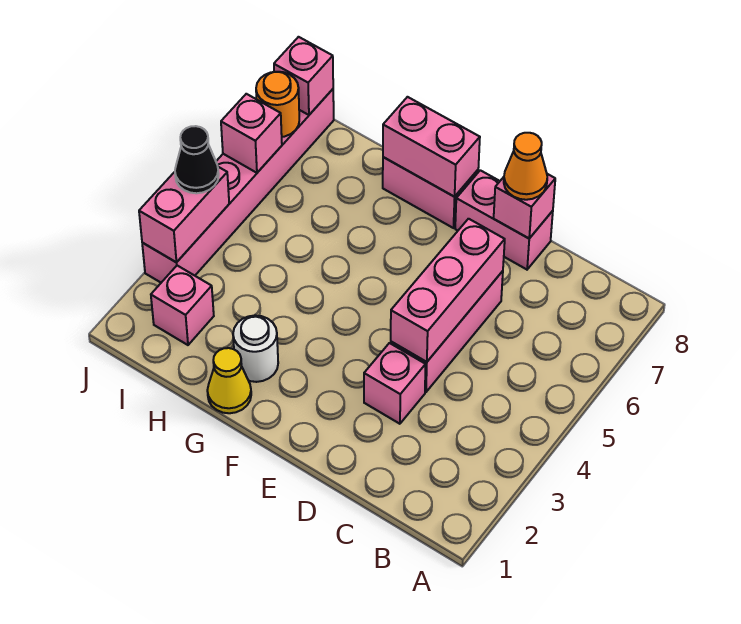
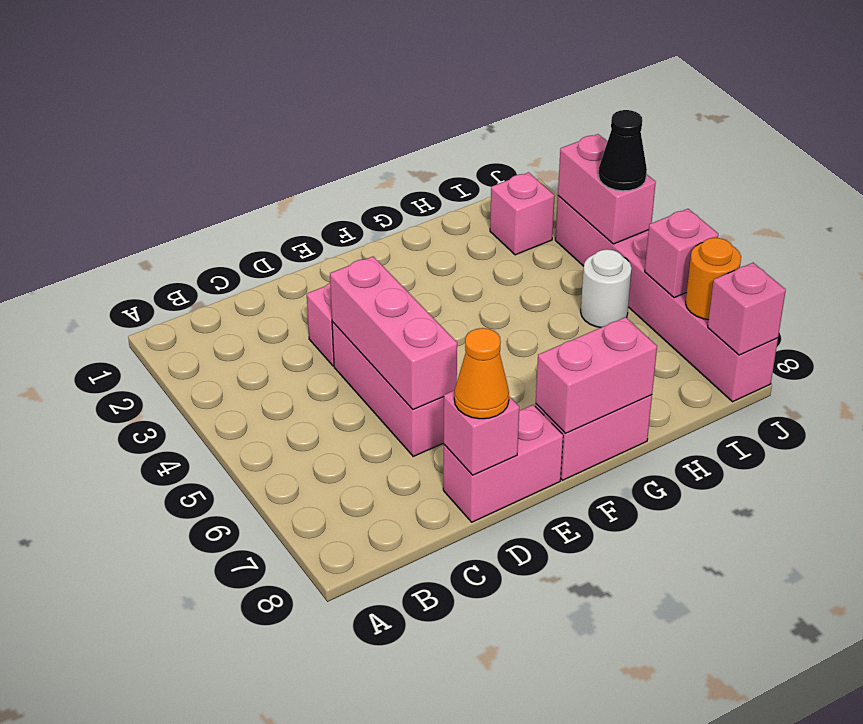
yellow 1x1 cone [207,348,251,413] -> none
white 1x1 round brick [233,315,278,382] -> white 1x1 round brick moved to [581,249,632,327]

